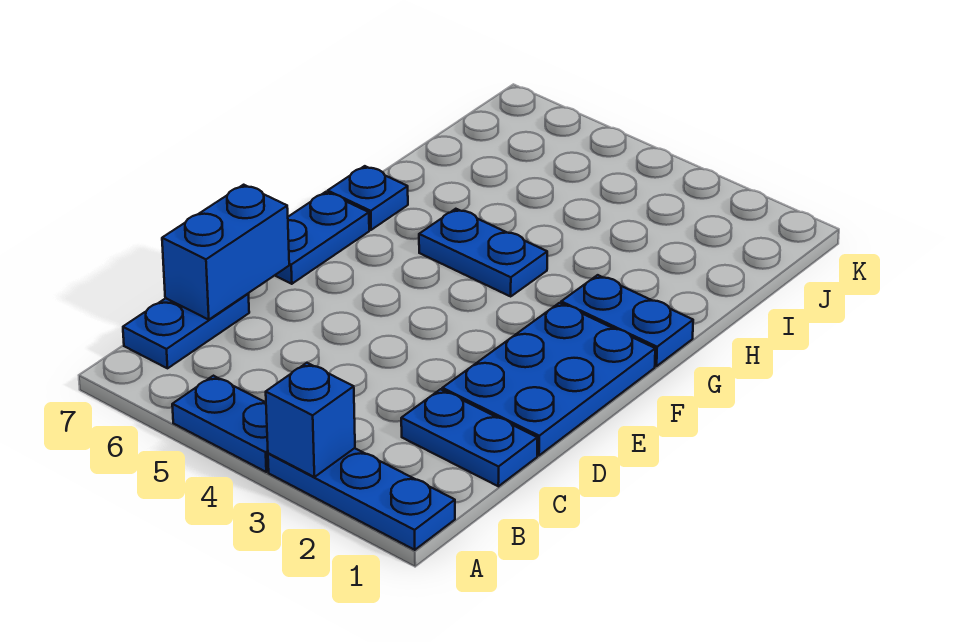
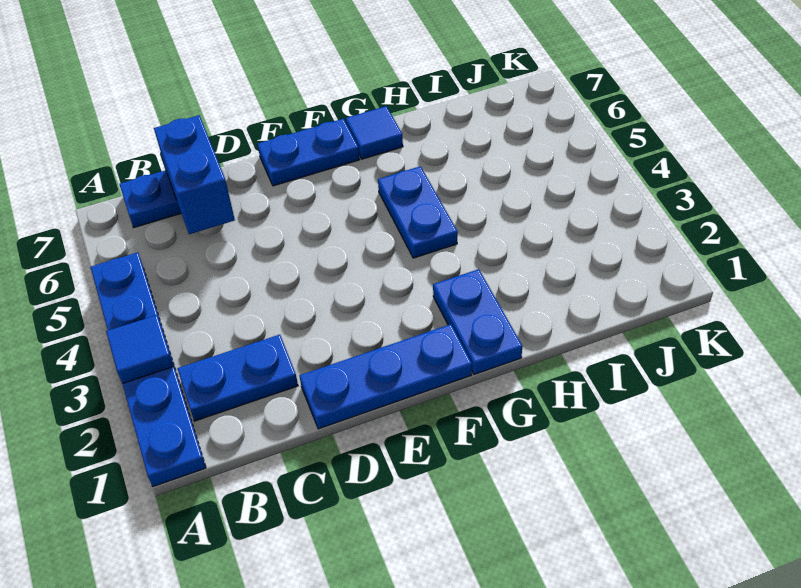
blue 1x1 brick [266,363,355,477] -> blue 1x1 tile [106,315,174,383]
blue 1x2 plate [401,389,537,486] -> blue 1x2 plate turned to [177,335,298,421]
blue 1x2 brick [162,185,289,320] -> blue 1x2 brick turned to [154,115,235,234]
blue 2x3 plate [442,303,655,455] -> blue 1x3 plate [299,324,472,429]
blue 1x1 plate [328,166,408,230] -> blue 1x1 tile [346,106,403,159]

